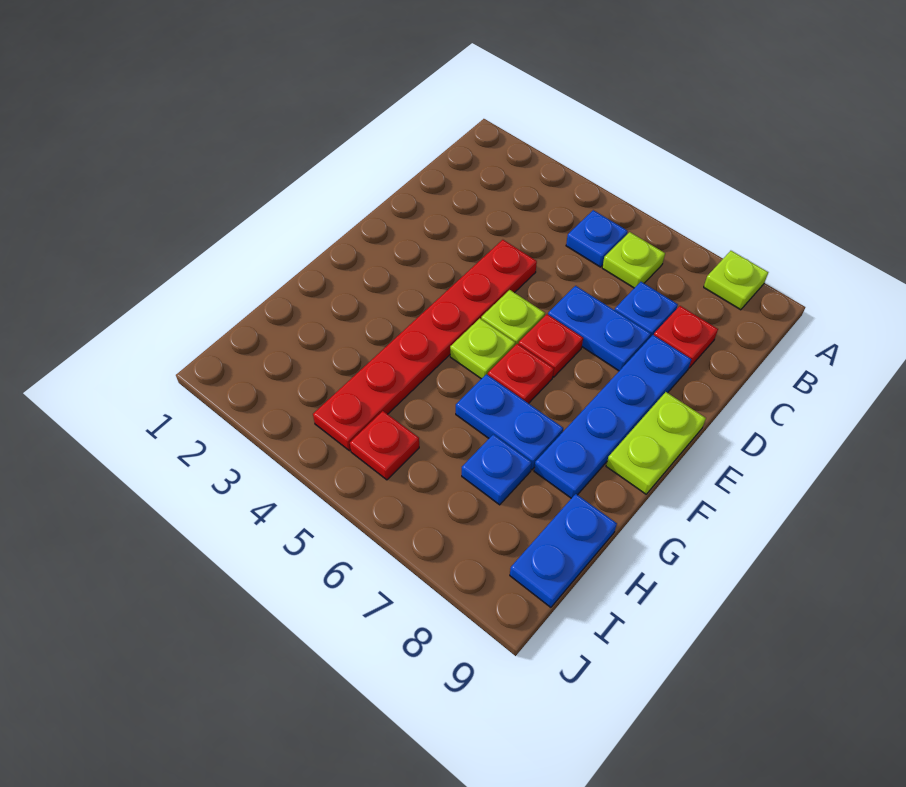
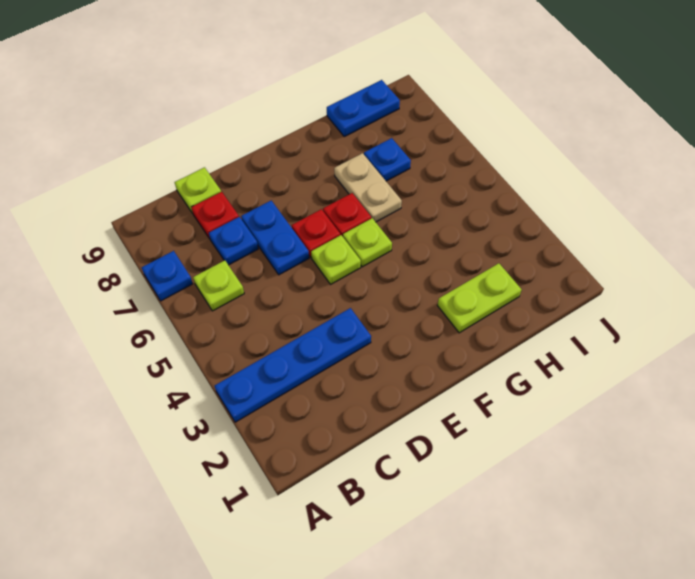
lime 1x1 plate [704,251,768,310] -> lime 1x1 plate moved to [175,167,221,213]
blue 1x1 plate [566,210,628,267] -> blue 1x1 plate moved to [142,251,193,301]
red 1x6 plate [313,240,537,451] -> none
blue 1x4 plate [534,335,691,498] -> blue 1x4 plate moved to [215,308,371,422]
lime 1x2 plate [606,392,706,494] -> lime 1x2 plate moved to [437,263,522,333]
blue 1x2 plate [456,374,563,470] -> tan 1x2 plate [334,153,402,222]
red 1x1 plate [350,411,419,480] -> none

